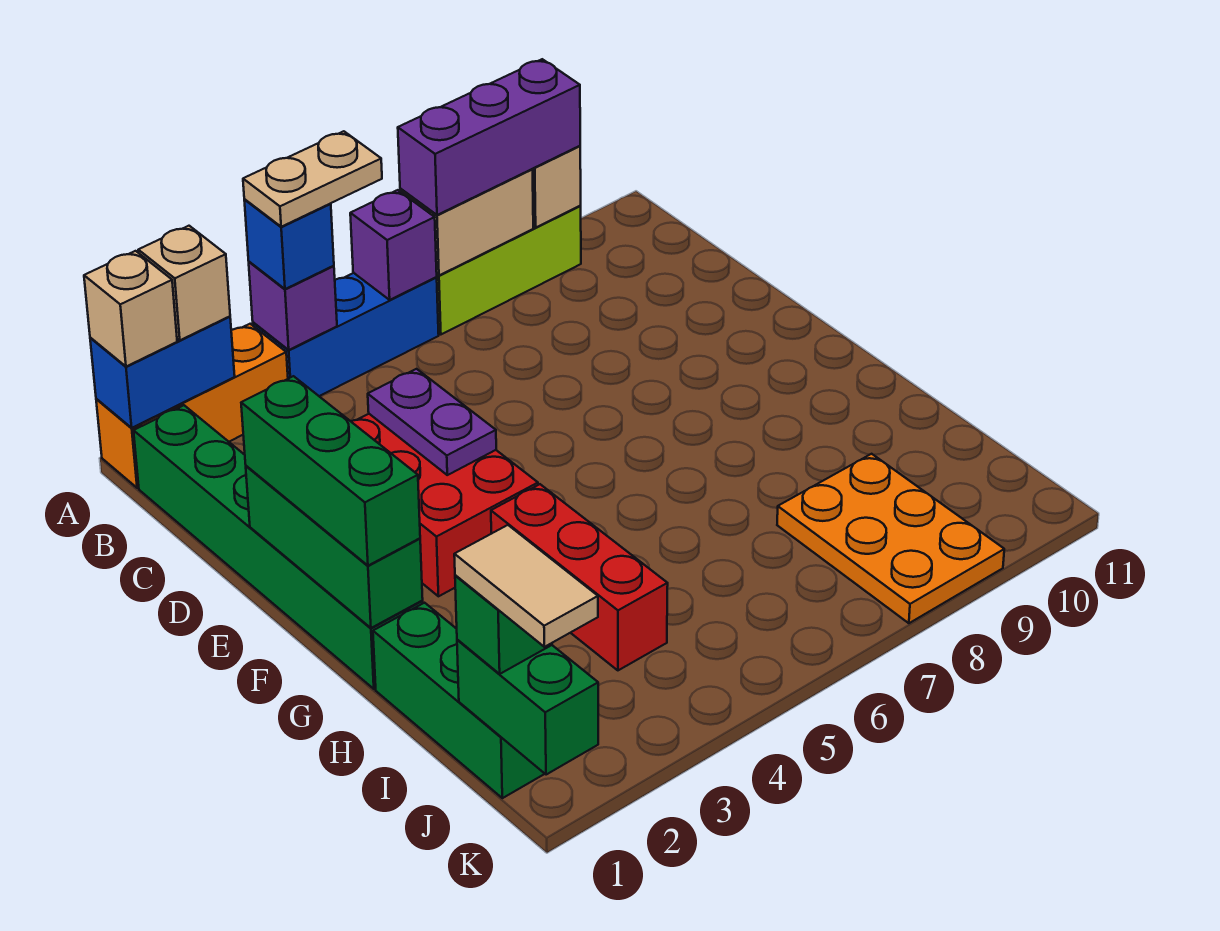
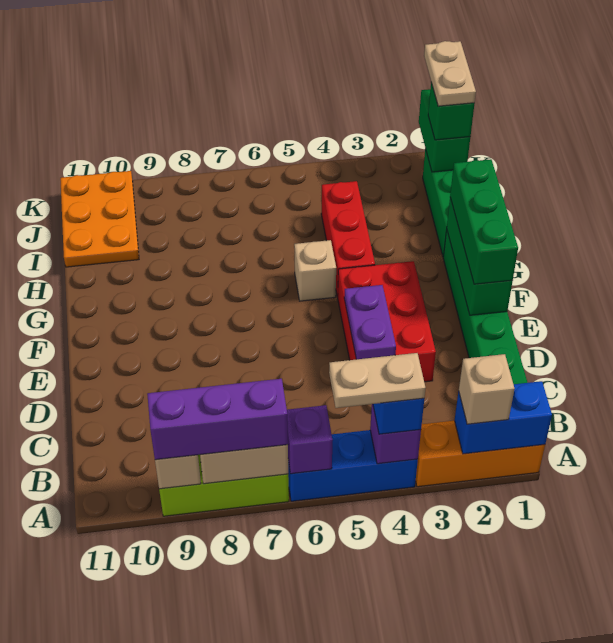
tan 1x1 brick [84,251,177,367] -> tan 1x1 brick moved to [294,240,336,301]
orange 2x3 plate [777,454,1004,623] -> orange 2x3 plate moved to [60,171,139,267]
tan 1x2 tile [454,525,598,647] -> tan 1x2 plate [424,41,476,106]

